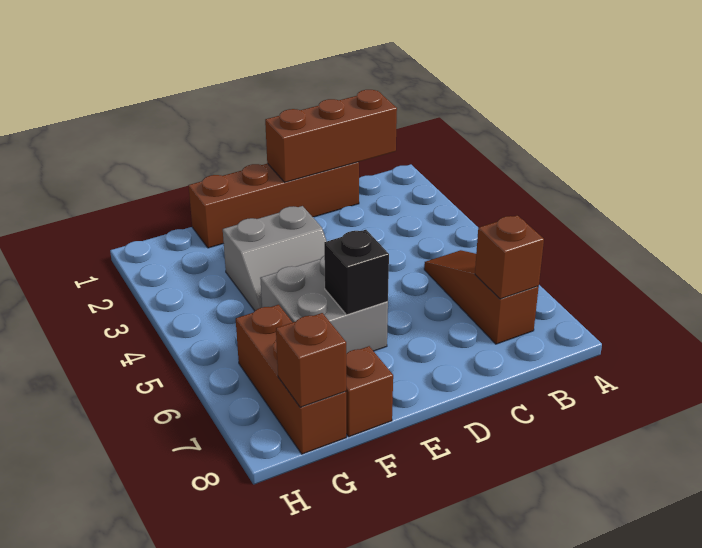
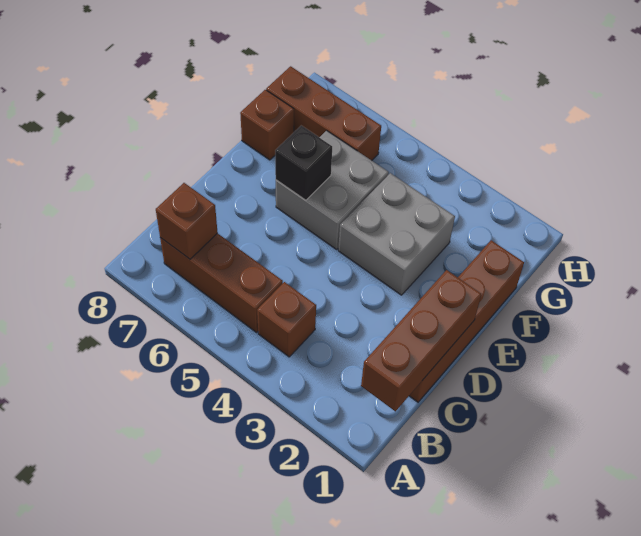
brown 1x3 slope [424,250,539,344] -> brown 1x3 brick [160,233,283,332]
grey 2x2 slope [223,206,327,311] -> grey 2x2 brick [338,173,455,295]
brown 1x1 brick [276,313,346,407] -> brown 1x1 brick moved to [257,282,316,357]

